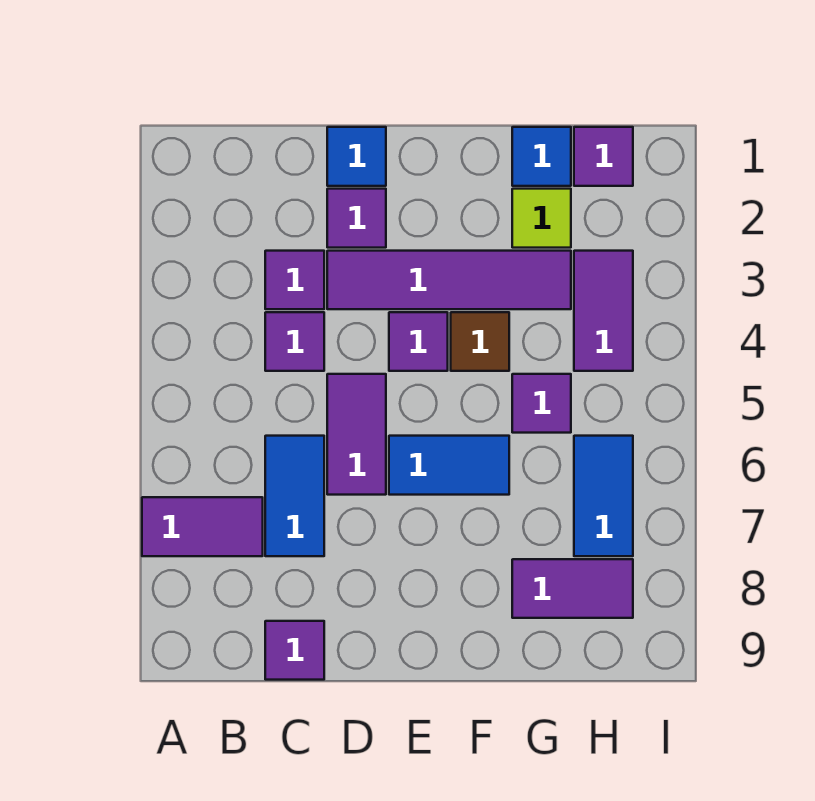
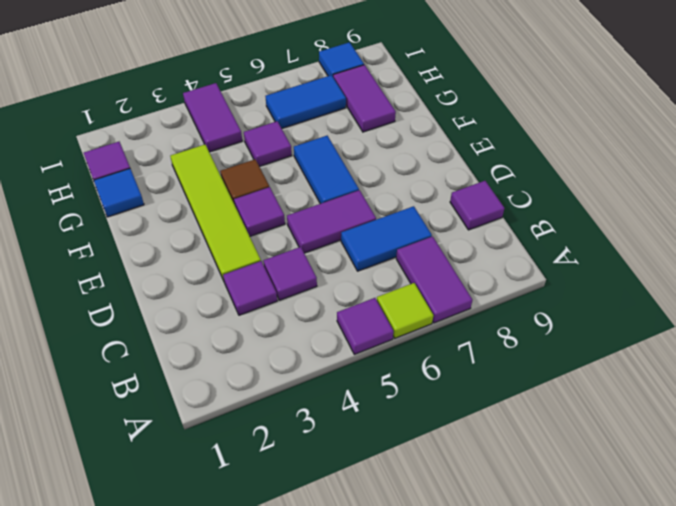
blue 1x1 tile [327,127,386,186] -> blue 1x1 tile moved to [319,42,364,76]
purple 1x1 tile [327,189,386,248] -> purple 1x1 tile moved to [337,298,393,354]
purple 1x4 tile [327,251,571,309] -> lime 1x4 tile [170,144,261,280]
lime 1x1 tile [512,189,571,248] -> lime 1x1 tile moved to [377,283,433,338]
purple 1x2 tile [574,251,633,371] -> purple 1x2 tile turned to [183,83,242,152]

